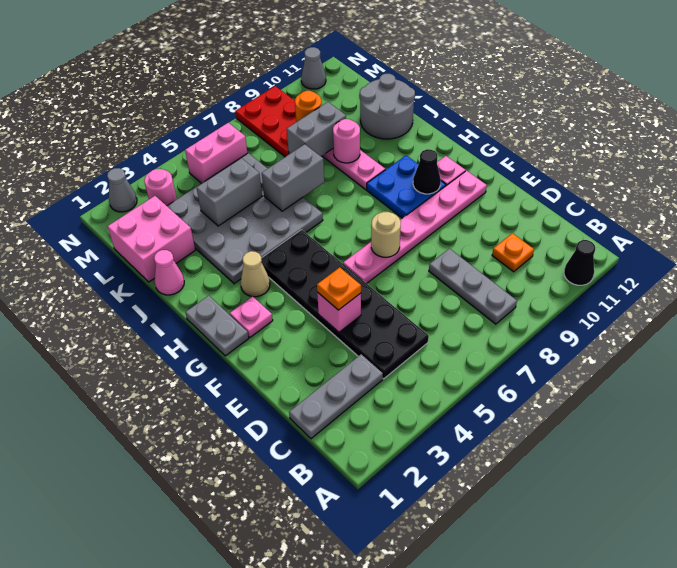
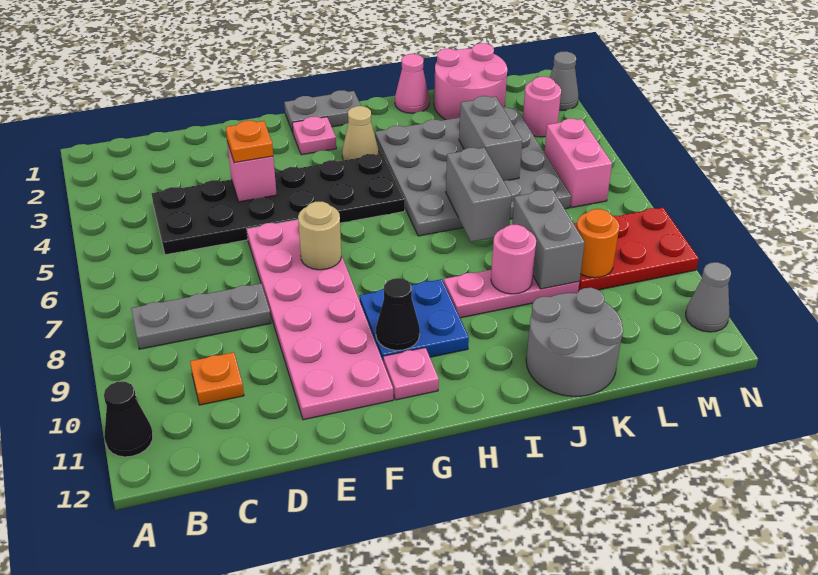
grey 1x3 plate [289,354,383,439] -> none
pink 1x6 plate [343,171,487,284] -> pink 2x6 plate [247,220,393,420]
pink 2x2 brick [108,196,195,282] -> pink 2x2 round brick [434,43,507,120]

